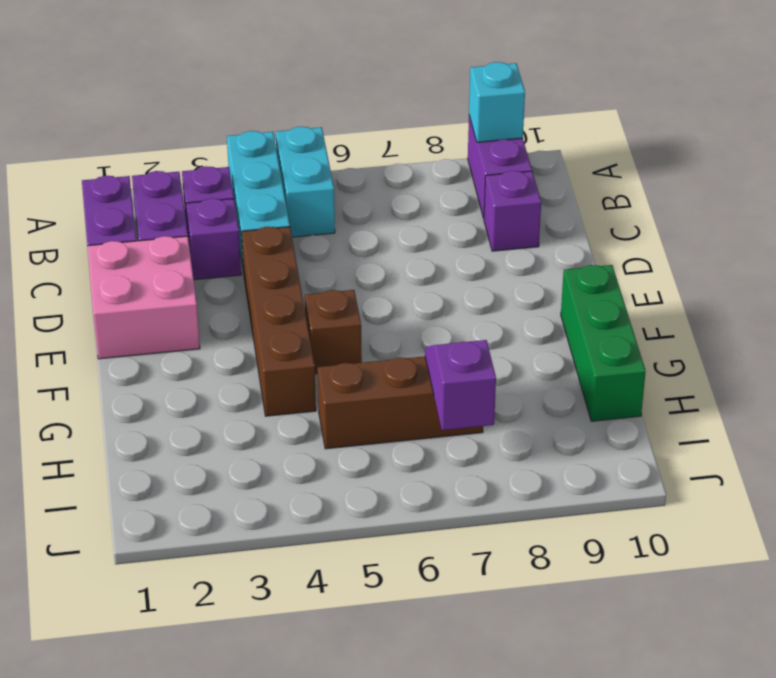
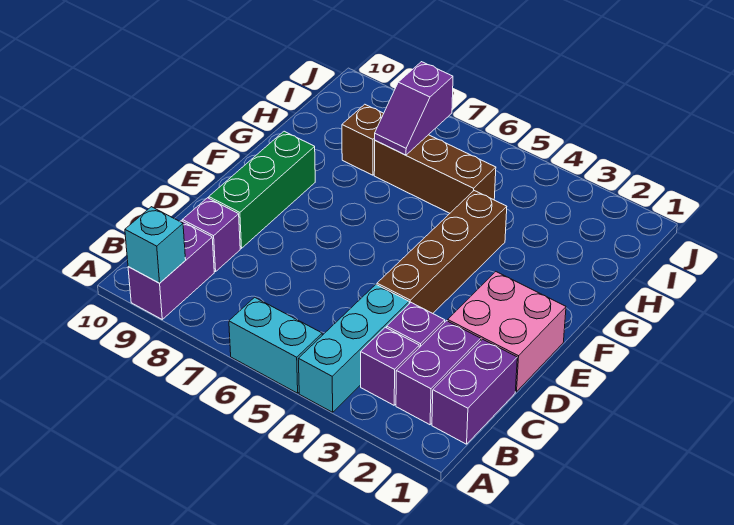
cyan 1x2 brick [276,127,335,237] -> cyan 1x2 brick turned to [229,297,322,393]
brown 1x1 brick [305,290,362,374] -> brown 1x1 brick moved to [342,104,384,175]
green 1x3 brick [561,265,646,421] -> green 1x3 brick moved to [209,131,315,248]

